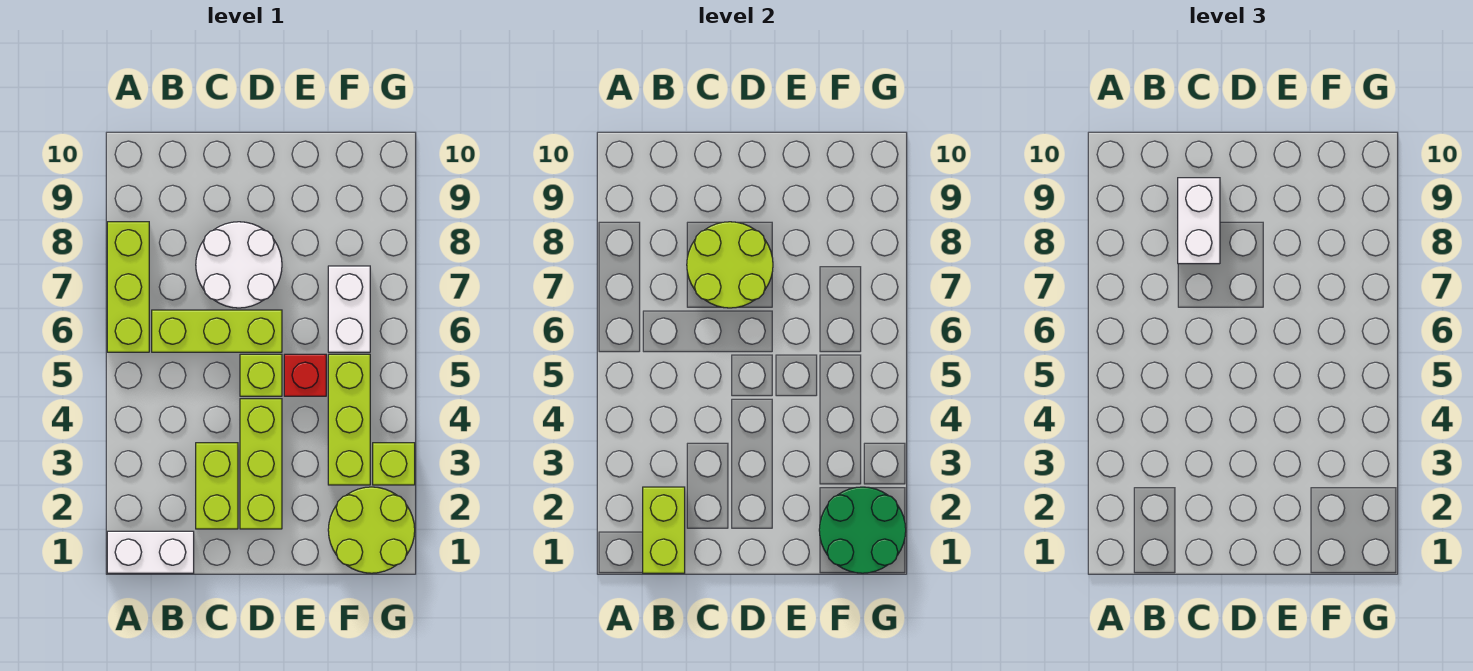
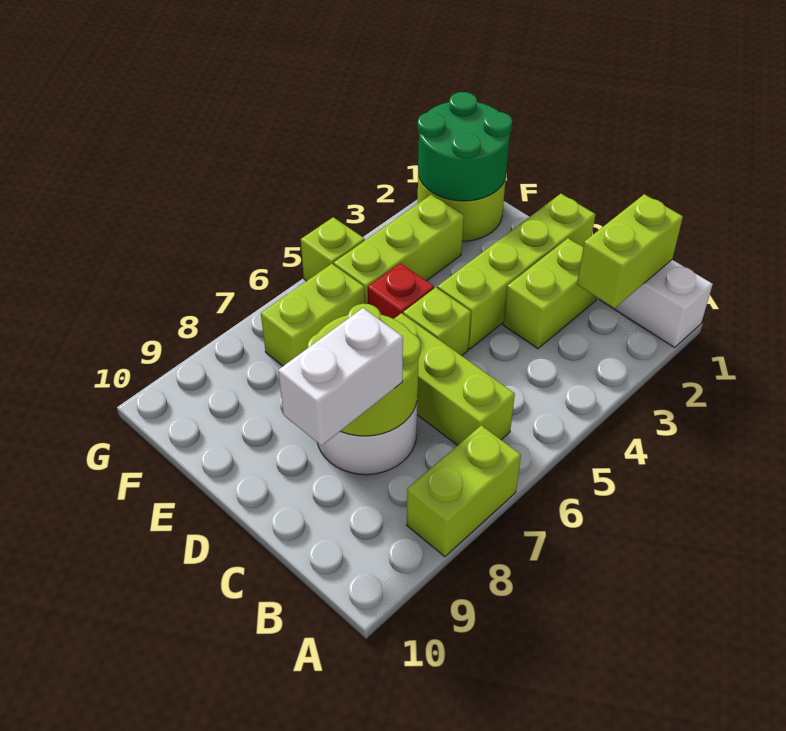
lime 1x3 brick [107,222,149,352] -> lime 1x2 brick [407,425,521,557]
lime 1x3 brick [240,399,282,529] -> lime 1x4 brick [437,194,596,349]
white 1x2 brick [328,266,370,352] -> lime 1x2 brick [261,264,365,366]
lime 1x1 brick [373,443,415,485] -> lime 1x1 brick moved to [301,217,365,281]

